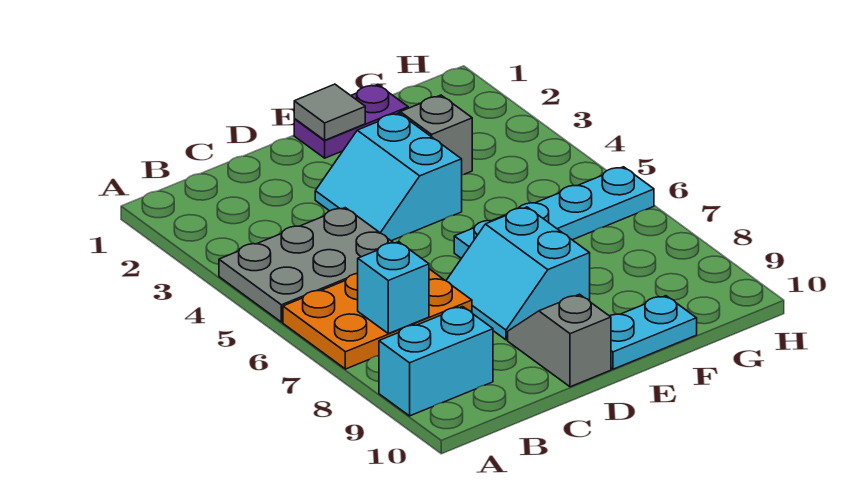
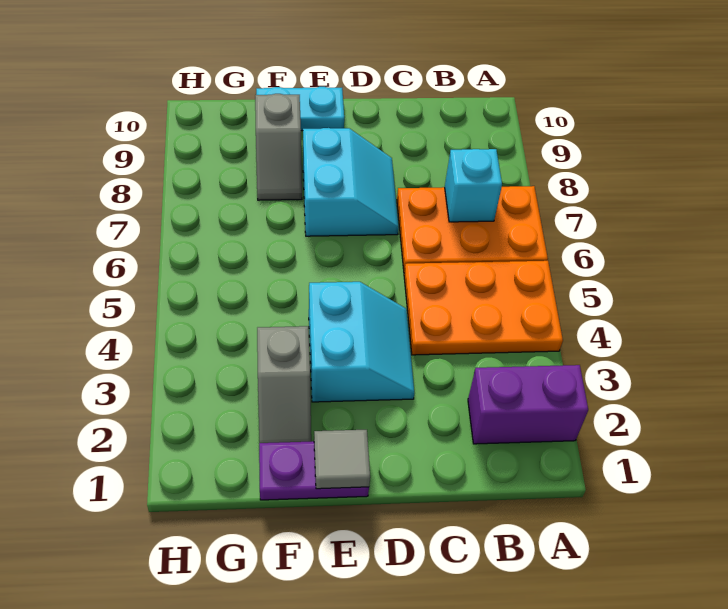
none -> purple 1x2 brick [468,365,588,444]
grey 2x3 plate [219,208,393,322] -> orange 2x3 plate [404,261,563,355]
cyan 1x2 brick [379,307,493,416] -> none
grey 1x2 slope [508,294,611,387] -> grey 1x2 slope moved to [255,94,302,200]
cyan 1x4 plate [454,167,654,258] -> none

